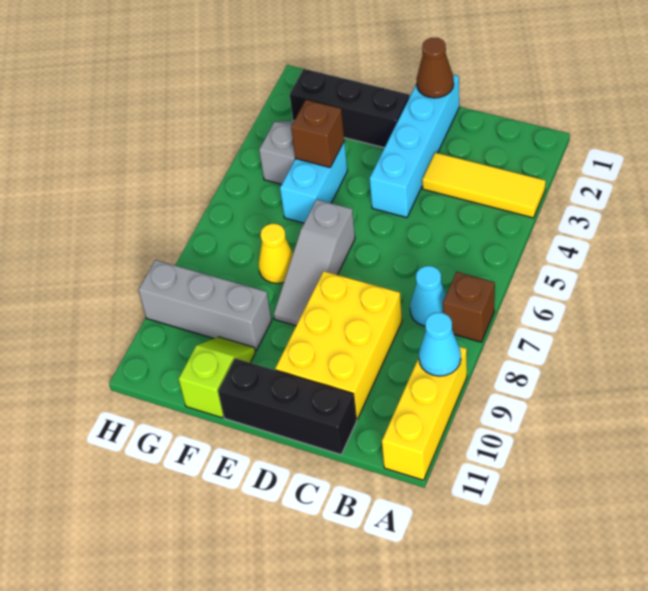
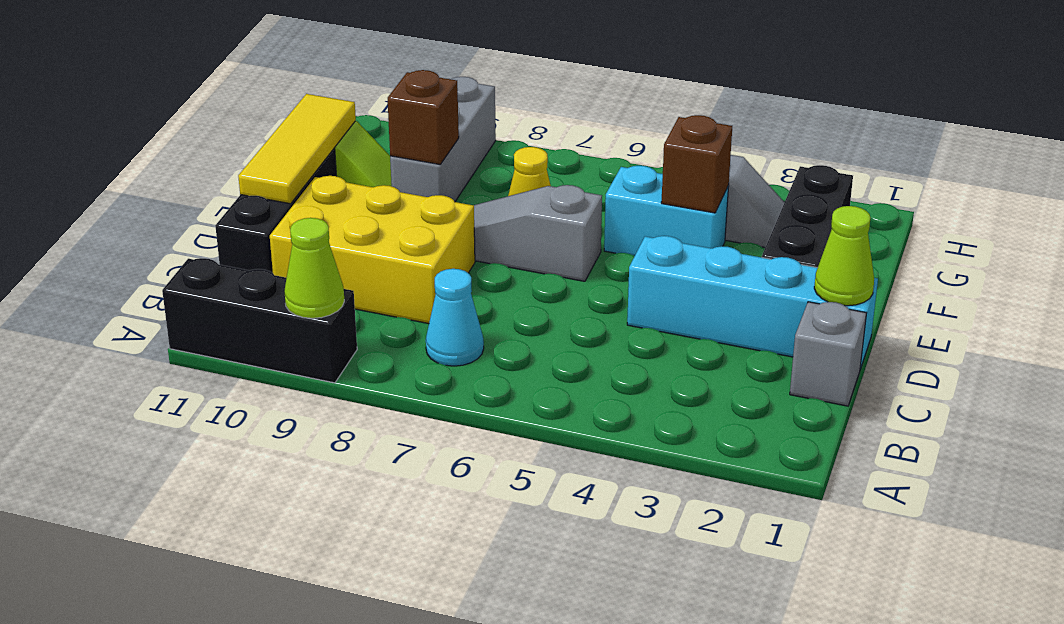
yellow 1x3 tile [422,153,546,218] -> yellow 1x3 tile moved to [238,94,356,204]
brown 1x1 brick [443,272,495,342] -> brown 1x1 brick moved to [388,70,459,164]
yellow 1x3 brick [382,346,467,480] -> black 1x3 brick [162,258,357,383]
cyan 1x1 cone [419,313,461,376] -> lime 1x1 cone [284,218,344,318]
none -> grey 1x1 brick [790,302,866,406]
brown 1x1 cone [417,38,454,98] -> lime 1x1 cone [814,206,874,306]

